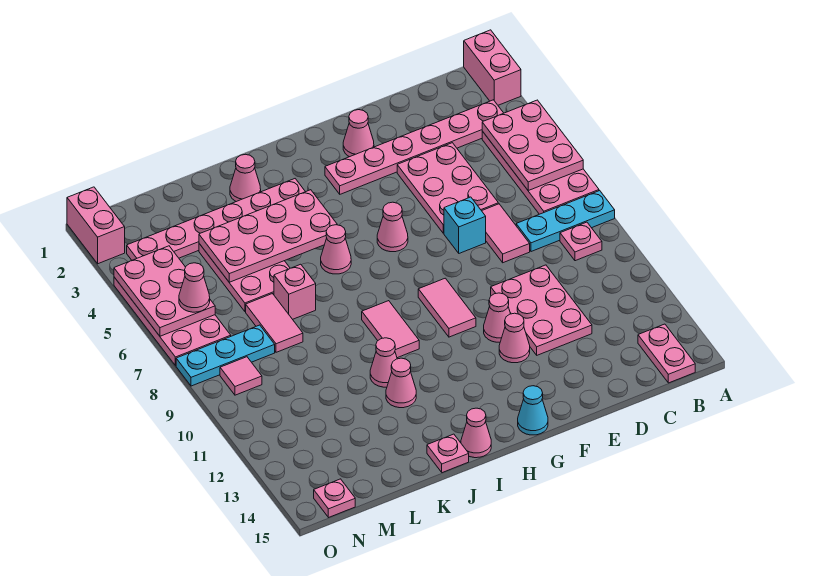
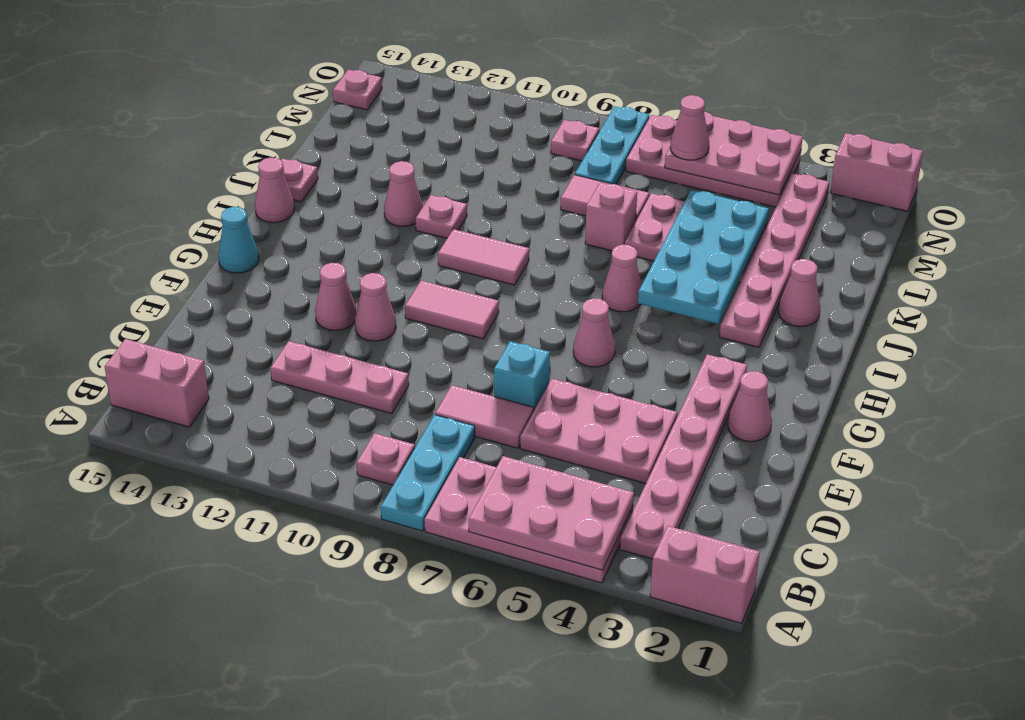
pink 1x2 plate [638,324,695,383] -> pink 1x2 brick [105,339,209,427]
pink 2x3 plate [491,265,592,355] -> pink 1x3 plate [270,341,409,414]
pink 2x4 plate [199,190,337,282] -> cyan 2x4 plate [638,190,769,324]
pink 1x1 cone [370,338,397,387] -> pink 1x1 plate [416,195,467,238]
pink 1x1 tile [220,357,262,395] -> pink 1x1 plate [551,120,599,161]

